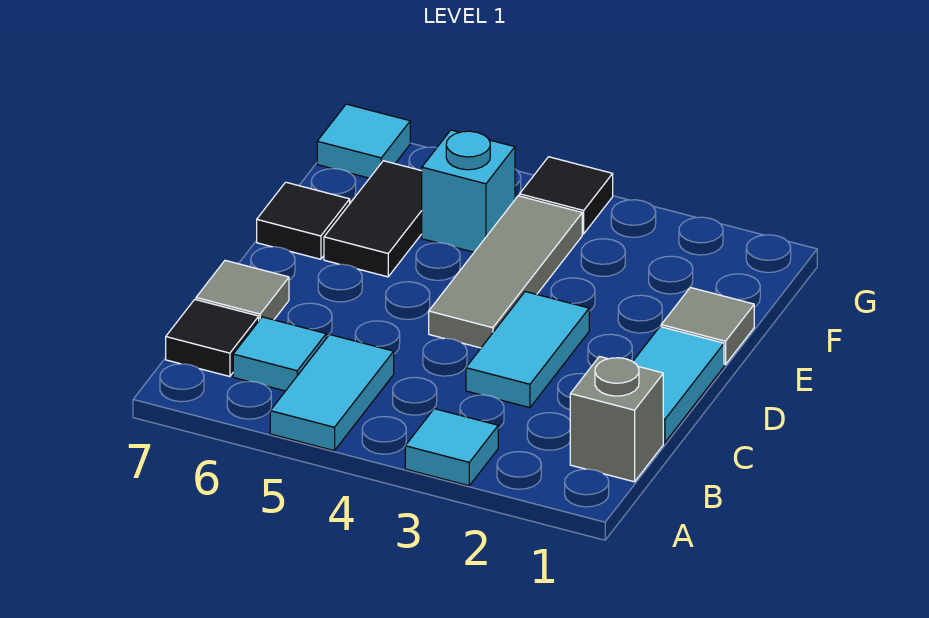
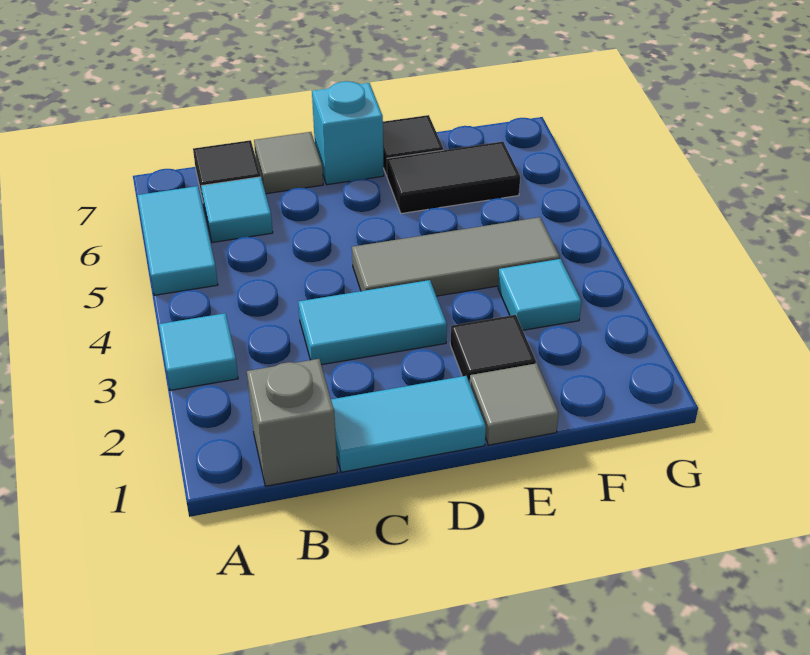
cyan 1x2 tile [270,335,394,451] -> cyan 1x2 tile turned to [137,186,218,295]
cyan 1x1 brick [422,130,515,252] -> cyan 1x1 brick moved to [312,81,384,185]
black 1x1 tile [520,157,613,234] -> black 1x1 tile moved to [450,315,536,383]
cyan 1x1 tile [317,104,410,178] -> cyan 1x1 tile moved to [498,259,582,330]

